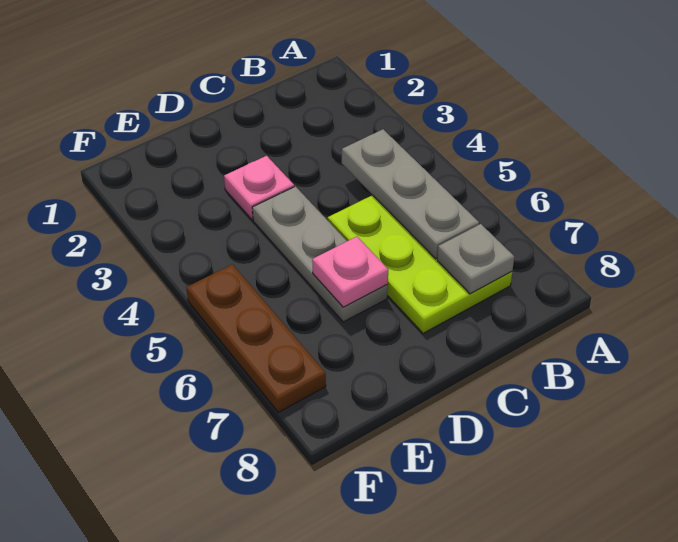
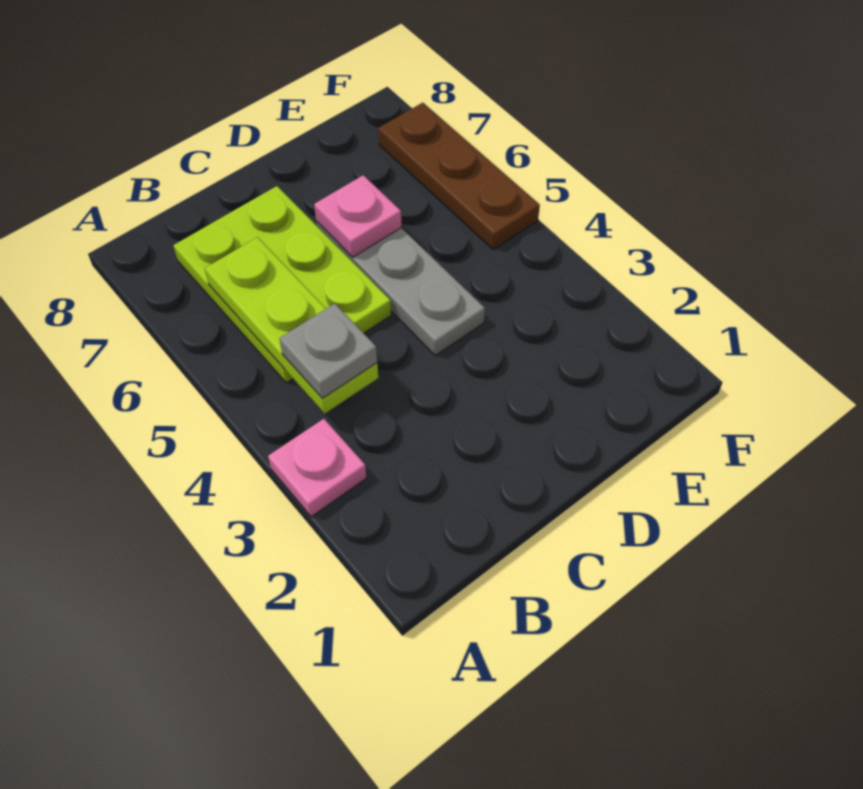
grey 1x3 plate [342,129,479,259] -> lime 1x3 plate [205,237,378,413]
grey 1x1 plate [437,224,514,294] -> grey 1x1 plate moved to [279,304,377,398]
pink 1x1 plate [224,156,294,220] -> pink 1x1 plate moved to [268,419,367,517]

